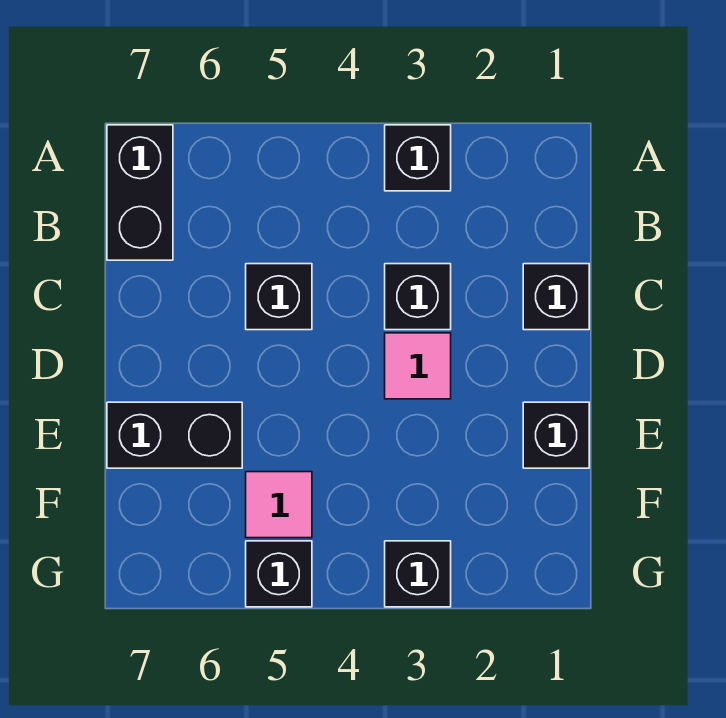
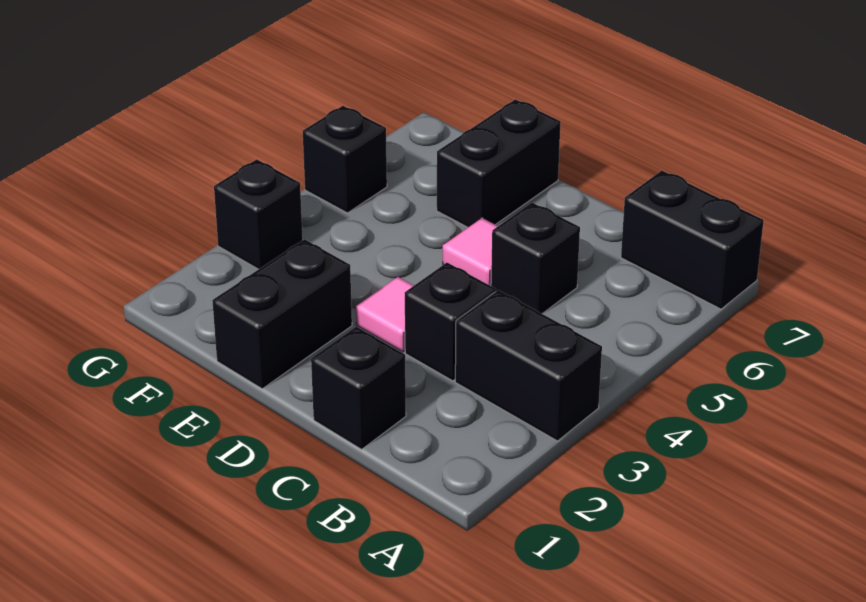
black 1x1 brick [385,125,451,191] -> black 1x2 brick [455,290,602,441]
black 1x1 brick [523,402,589,468] -> black 1x2 brick [212,239,352,389]
pink 1x1 tile [246,472,312,538] -> pink 1x1 tile moved to [443,218,498,286]

